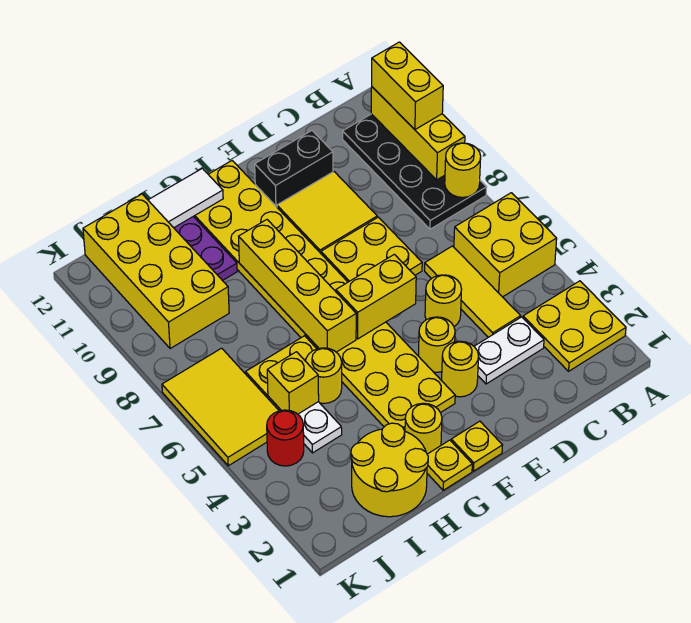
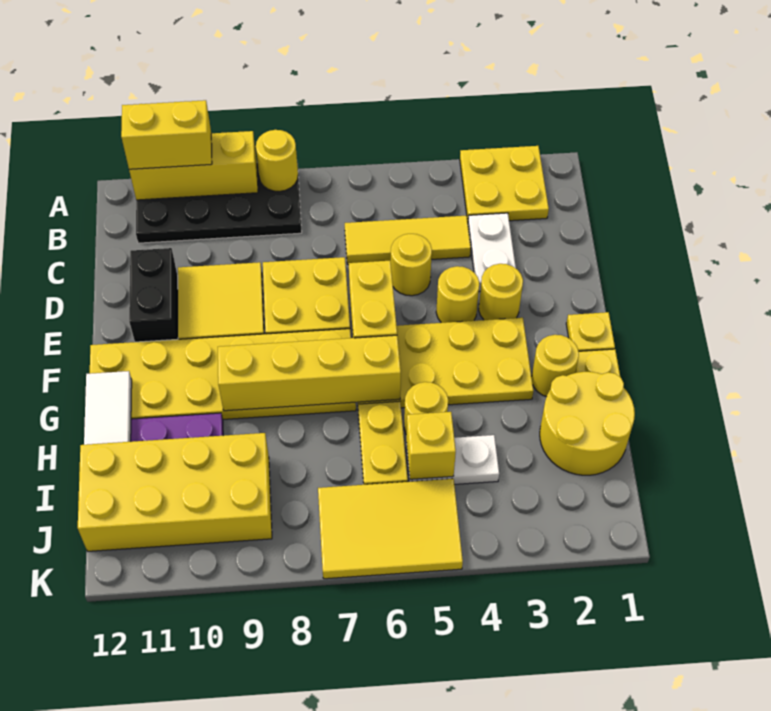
yellow 2x2 brick [454,193,557,297] -> none
red 1x1 round brick [267,410,304,466] -> none

